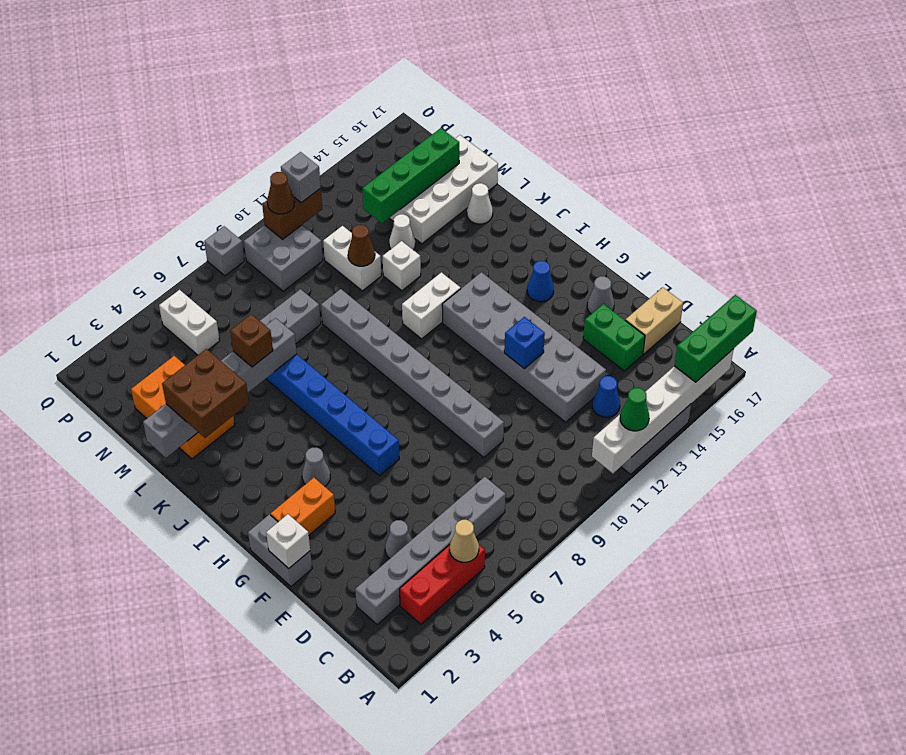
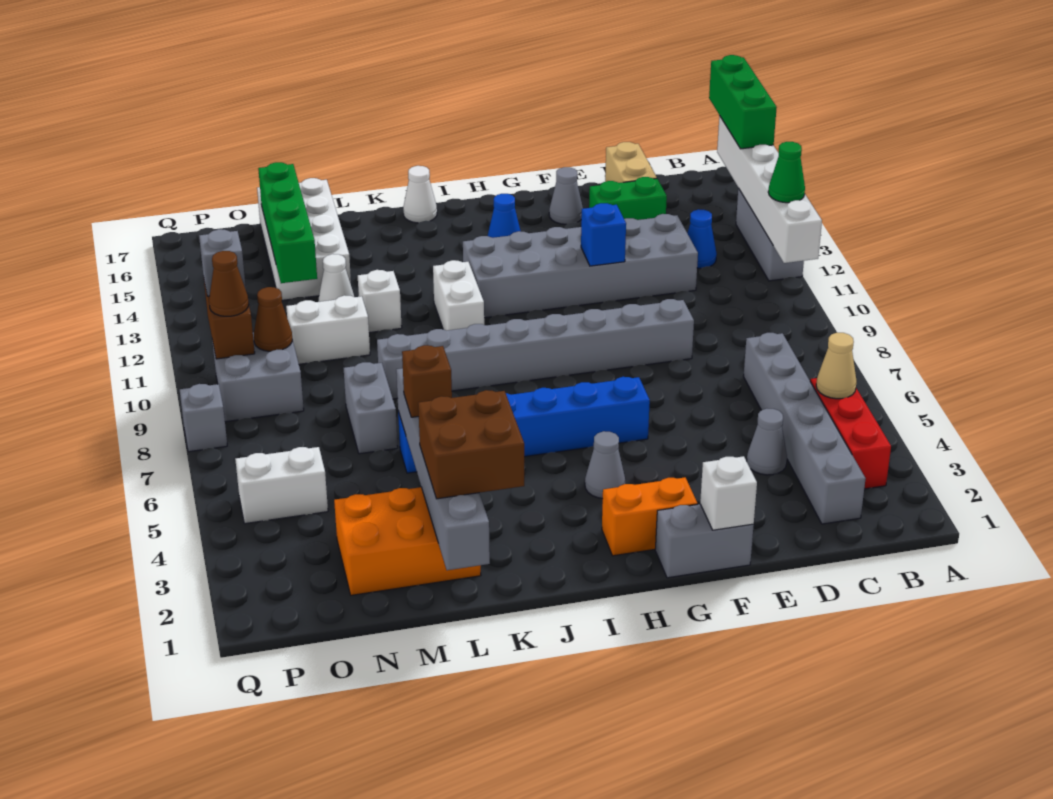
orange 1x2 brick [271,478,335,535] -> orange 1x2 brick turned to [602,477,697,556]
white 1x1 cone [467,183,493,224] -> white 1x1 cone moved to [403,166,437,223]
brown 1x1 cone [348,225,375,266] -> brown 1x1 cone moved to [254,287,292,351]

